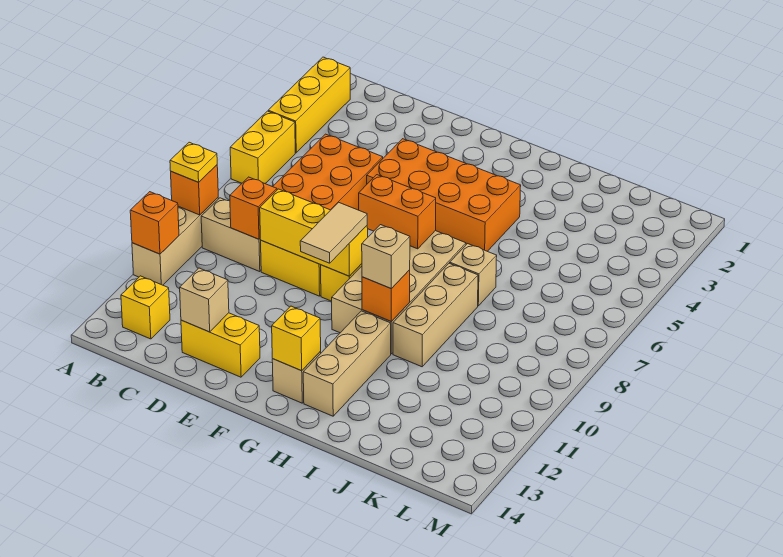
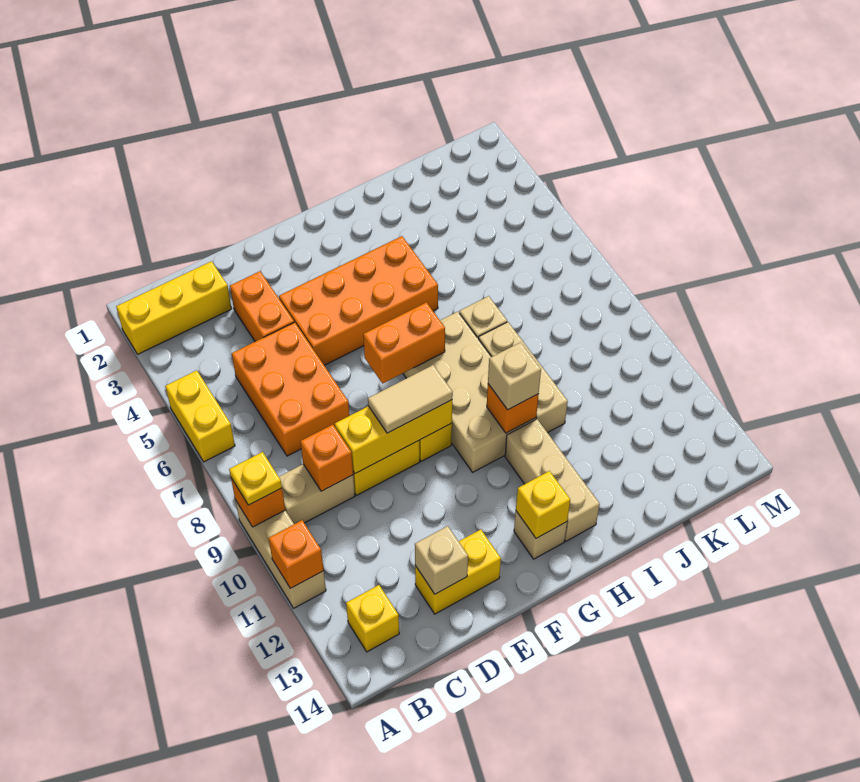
yellow 1x3 brick [268,57,350,153] -> yellow 1x3 brick turned to [116,261,232,354]
none -> orange 1x2 brick [230,271,294,342]
tan 1x2 tile [300,202,367,263] -> tan 1x2 tile turned to [368,365,453,433]

